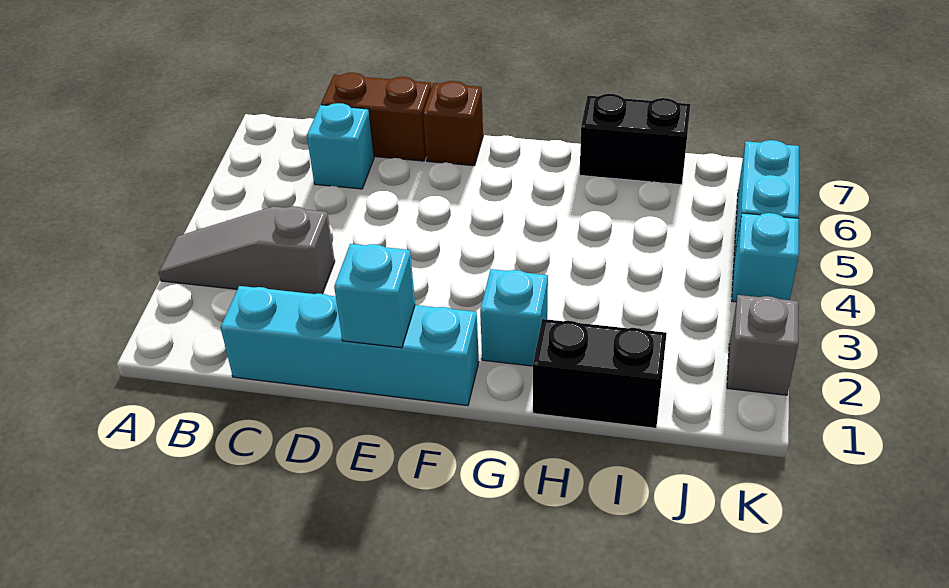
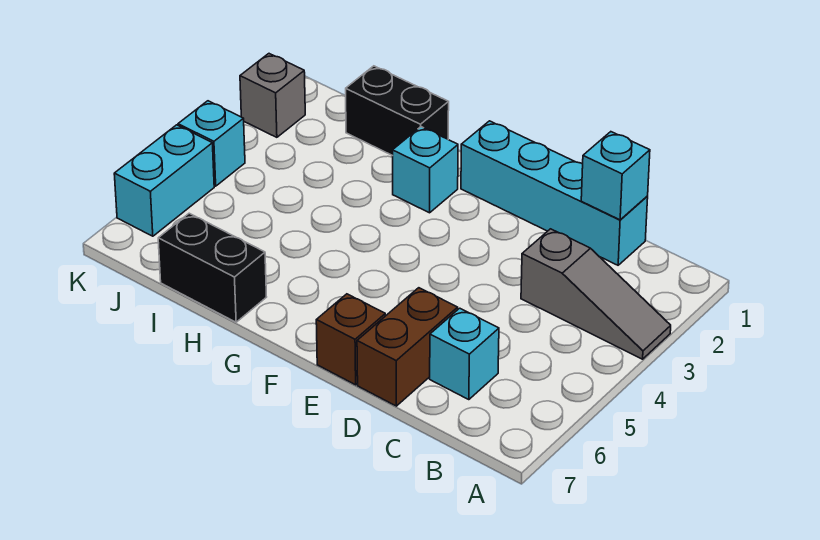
brown 1x2 brick [321,73,431,161] -> brown 1x2 brick turned to [357,288,458,406]
cyan 1x1 brick [334,244,415,348] -> cyan 1x1 brick moved to [581,132,650,220]

